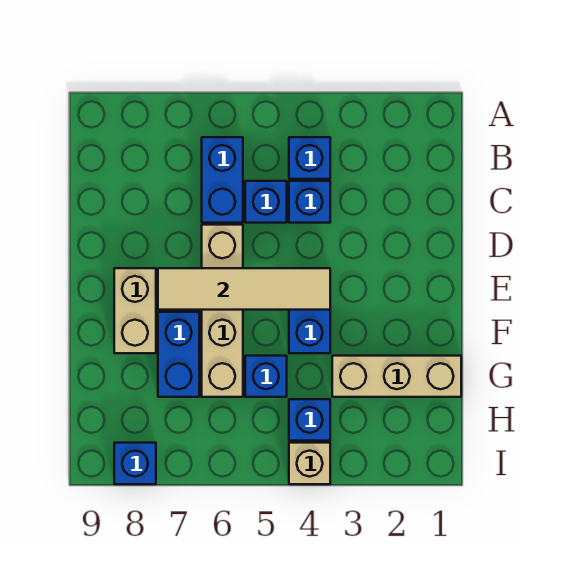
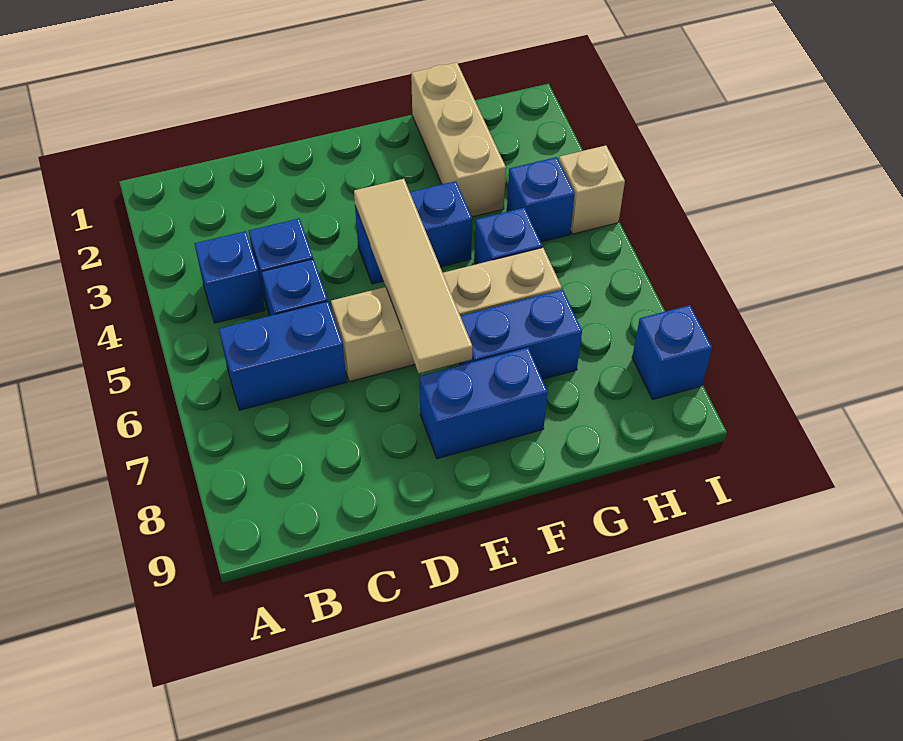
tan 1x2 brick [114,268,156,353] -> blue 1x2 brick [419,348,548,459]

